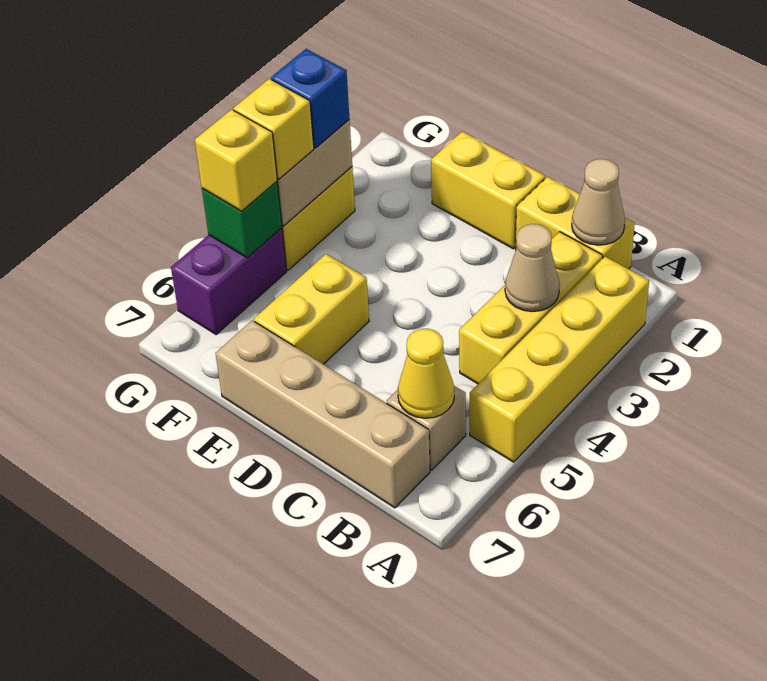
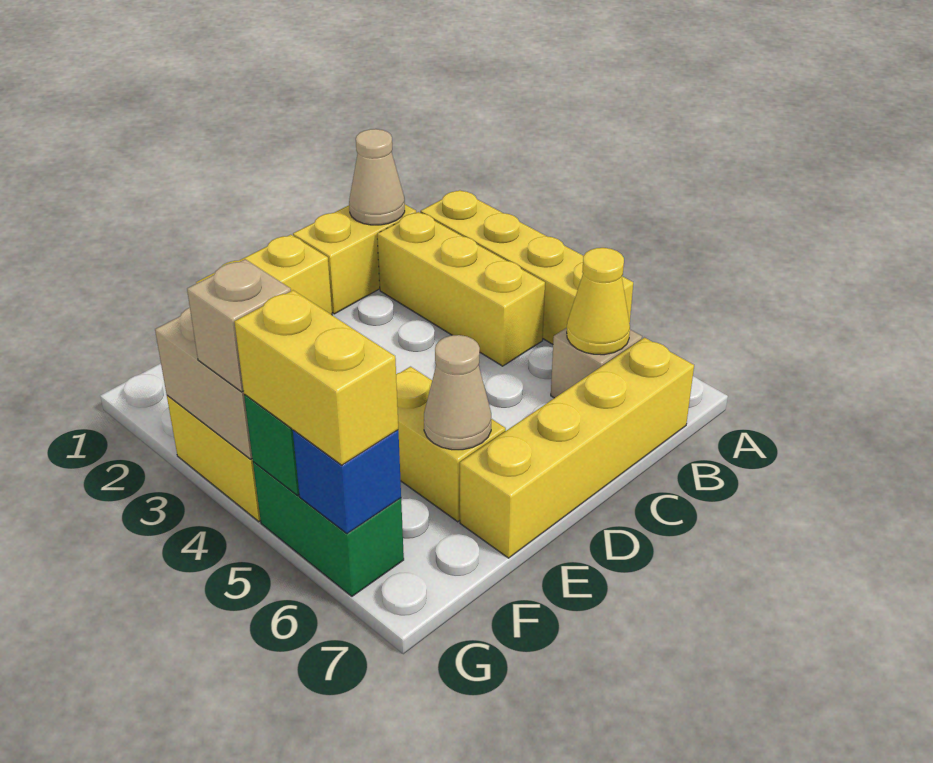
tan 1x1 cone [505,224,560,311] -> tan 1x1 cone moved to [424,335,491,450]
tan 1x4 brick [216,320,430,508] -> yellow 1x4 brick [460,338,694,558]
blue 1x1 brick [271,49,349,148] -> blue 1x1 brick moved to [293,430,401,534]
yellow 1x1 brick [234,79,314,179] -> tan 1x1 brick [187,259,291,392]
purple 1x2 brick [171,228,287,335] -> green 1x2 brick [253,462,404,596]
yellow 1x1 brick [195,109,277,211] -> yellow 1x2 brick [234,290,398,465]

